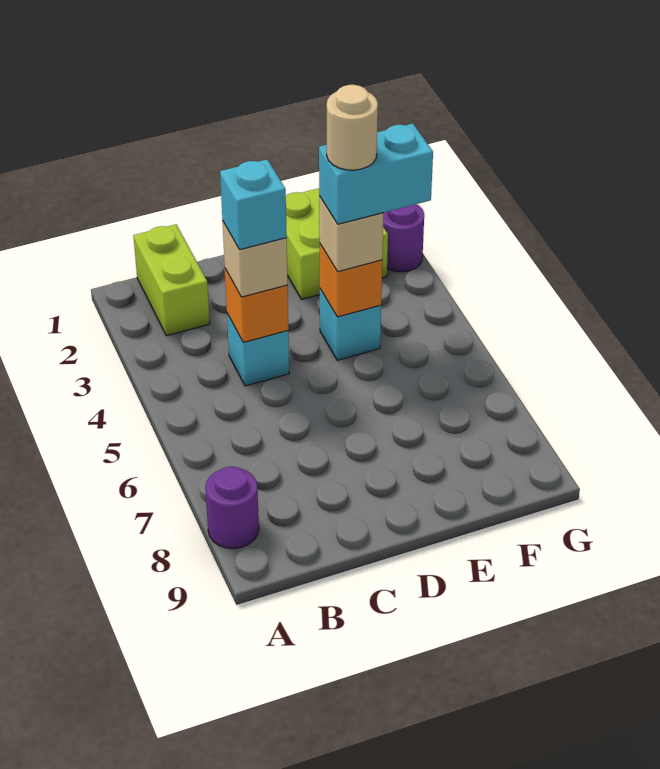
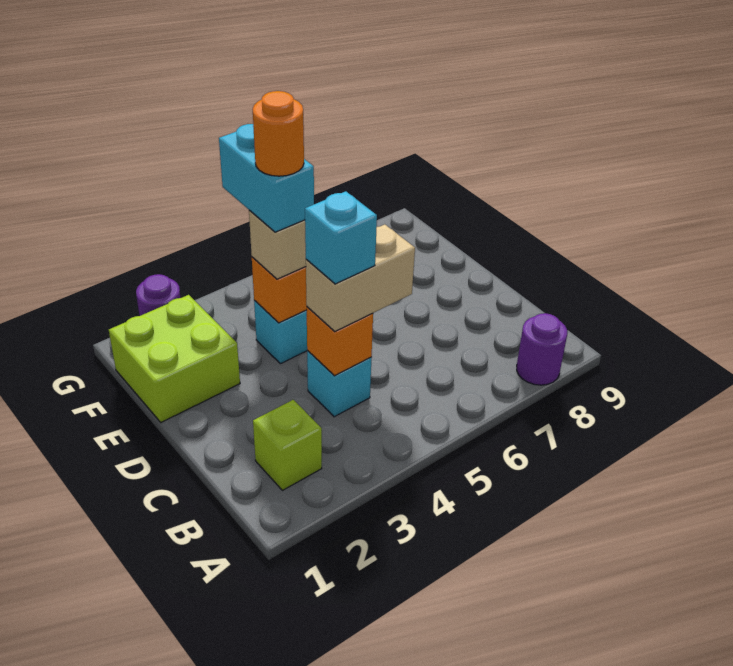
lime 1x2 brick [133,224,210,336] -> lime 1x1 brick [253,400,322,490]
tan 1x1 brick [223,222,287,297] -> tan 1x2 brick [306,224,415,332]
tan 1x1 round brick [327,85,378,170] -> orange 1x1 round brick [253,91,304,176]

